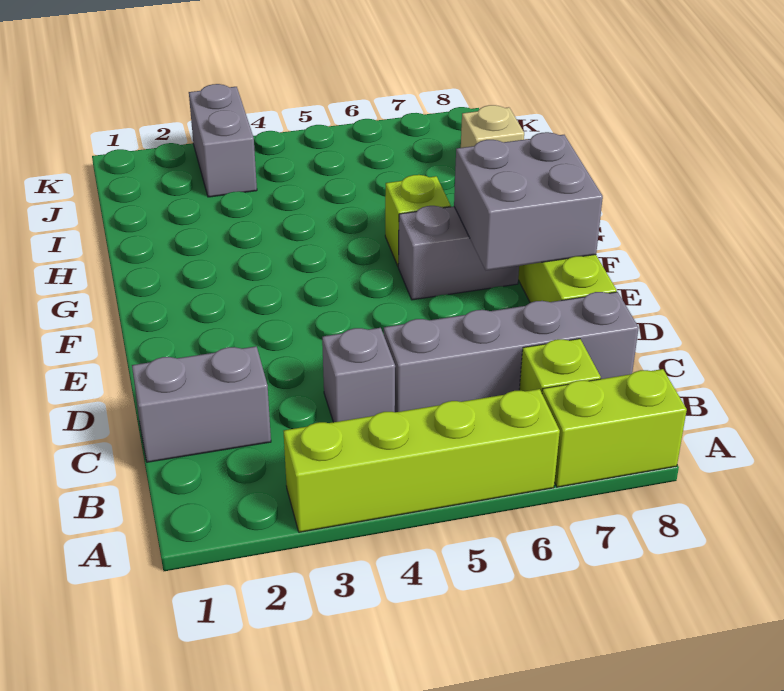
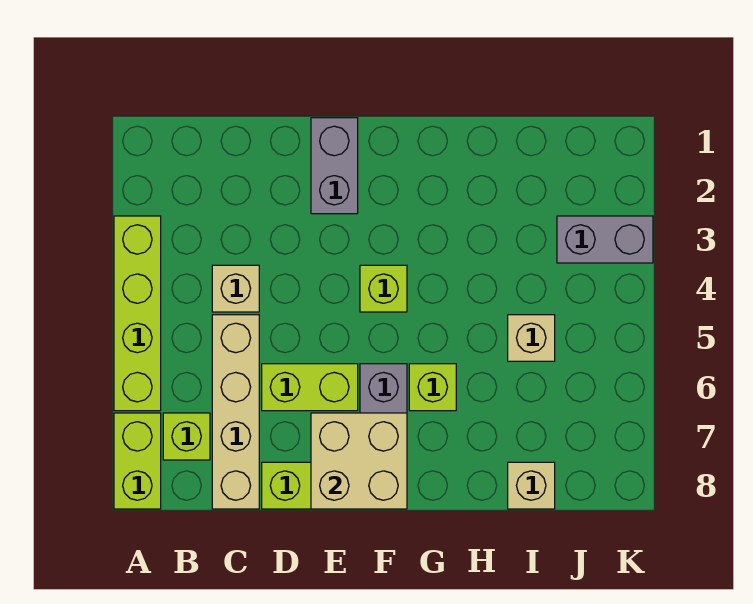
grey 1x2 brick [132,346,271,462] -> grey 1x2 brick moved to [311,118,358,214]
grey 1x1 brick [322,328,395,422] -> tan 1x1 brick [212,265,259,312]
grey 1x4 brick [384,292,639,412] -> tan 1x4 brick [212,315,259,509]
none -> lime 1x2 brick [262,364,358,411]
grey 2x2 brick [454,132,603,270] -> tan 2x2 brick [311,413,407,509]
none -> lime 1x1 brick [360,265,407,312]
none -> tan 1x1 brick [508,315,555,361]

